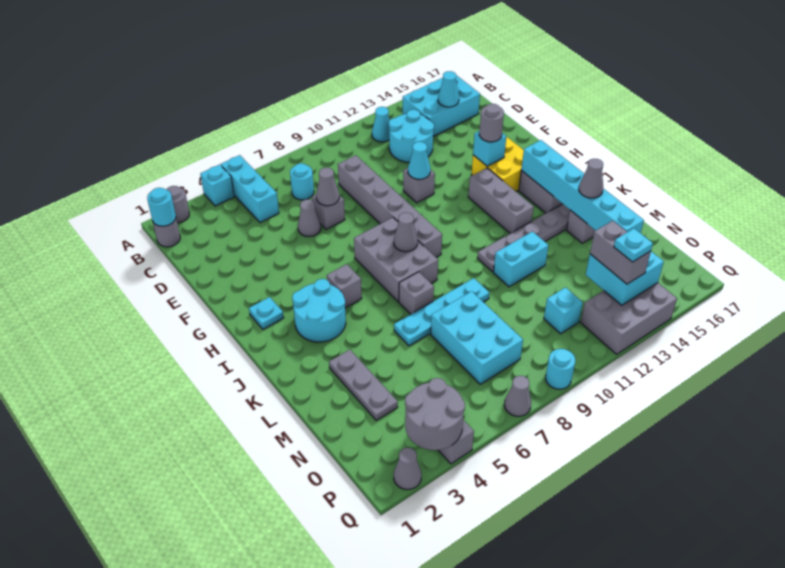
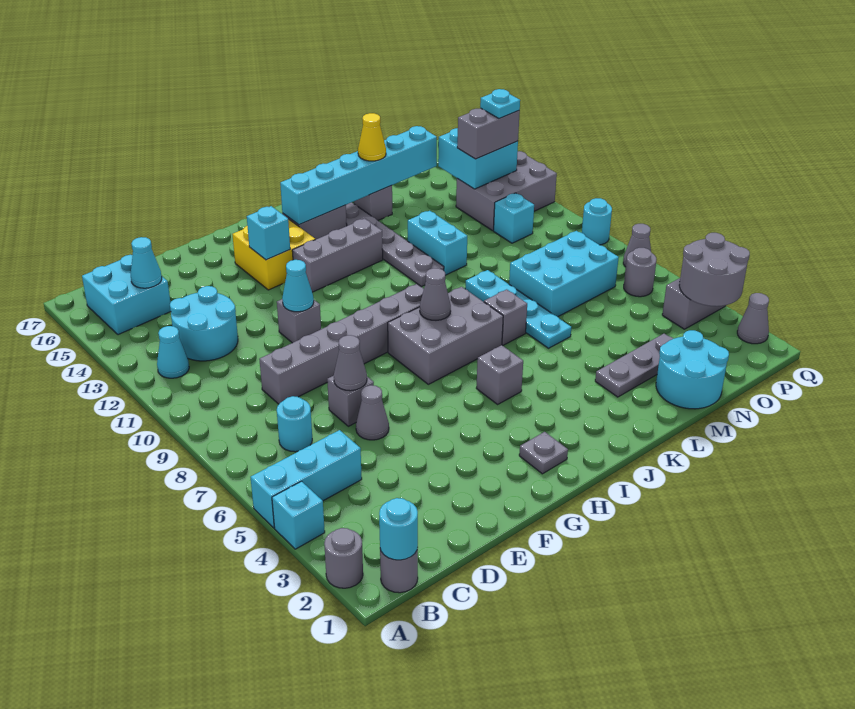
cyan 2x3 brick [403,75,480,136] -> cyan 2x2 brick [82,255,171,335]
grey 1x1 round brick [479,104,504,142] -> grey 1x1 round brick moved to [624,248,656,297]
cyan 1x1 plate [249,297,284,329] -> grey 1x1 plate [519,432,568,474]
cyan 2x2 round brick [292,279,346,342] -> cyan 2x2 round brick moved to [656,330,729,409]
grey 1x1 cone [579,159,603,198] -> yellow 1x1 cone [358,113,386,161]
grey 2x3 brick [581,283,677,354] -> grey 2x3 brick turned to [456,151,557,231]

